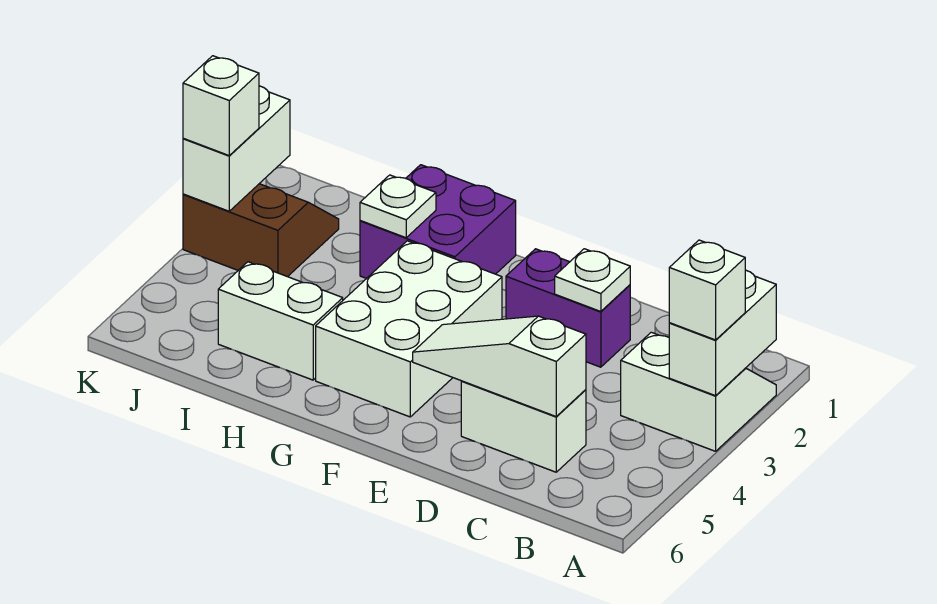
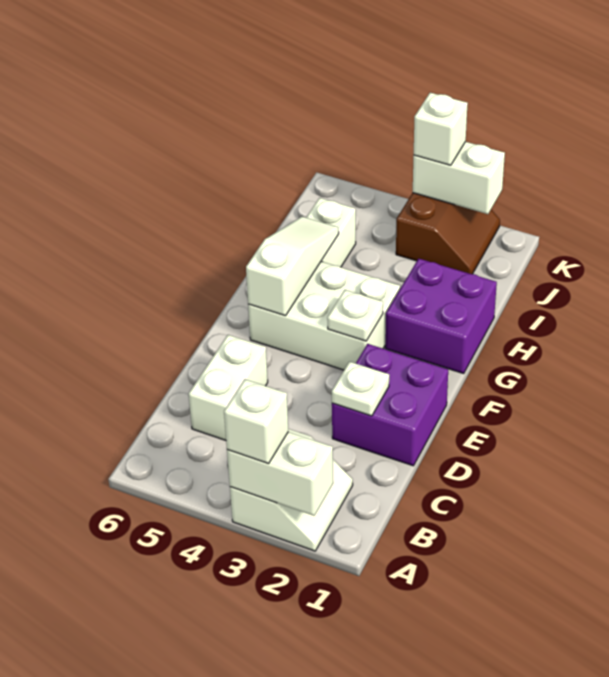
white 1x3 slope [413,316,586,416] -> white 1x3 slope moved to [246,217,339,316]
purple 1x2 brick [506,249,630,367] -> purple 2x2 brick [332,344,448,466]
white 1x1 plate [360,175,436,238] -> white 1x1 plate moved to [327,290,383,341]

